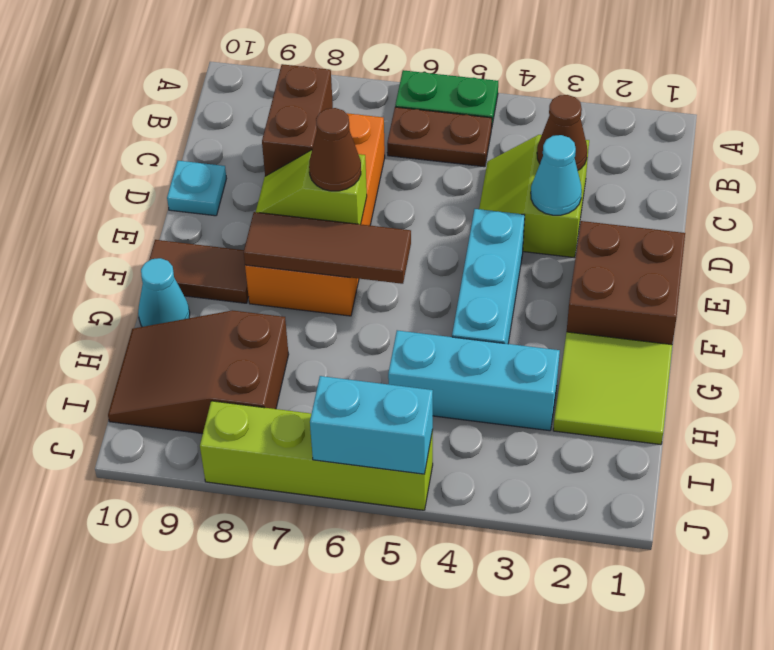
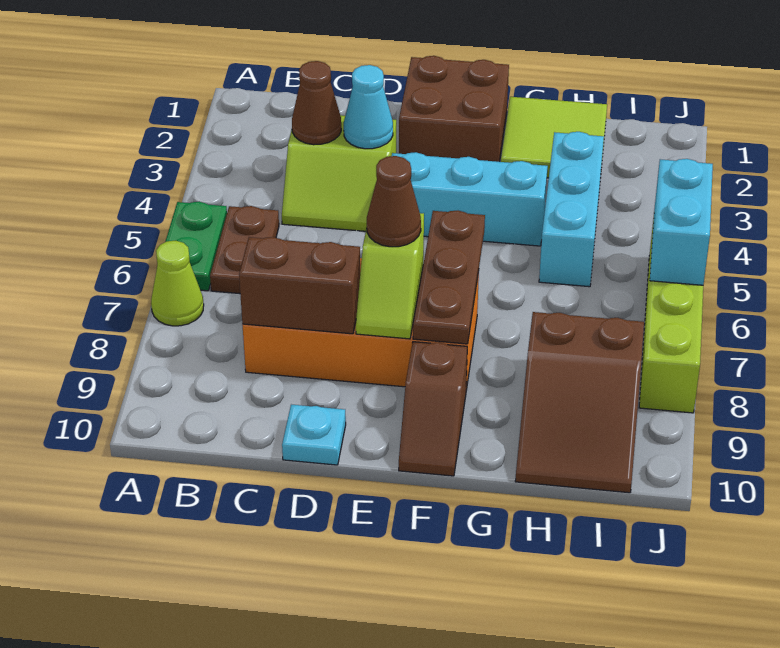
none -> lime 1x1 cone [151,241,204,326]
brown 1x3 tile [244,212,411,284] -> brown 1x3 plate [413,210,485,344]
brown 1x2 tile [149,240,249,303] -> brown 1x2 slope [399,342,467,476]
cyan 1x1 cone [138,258,190,327] -> none

